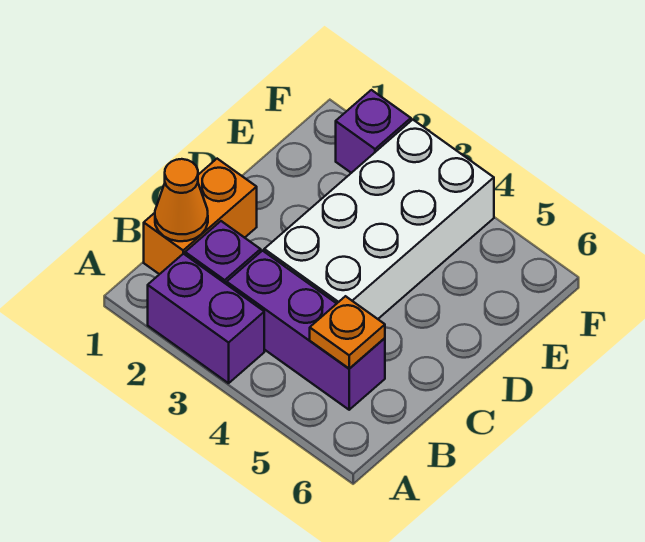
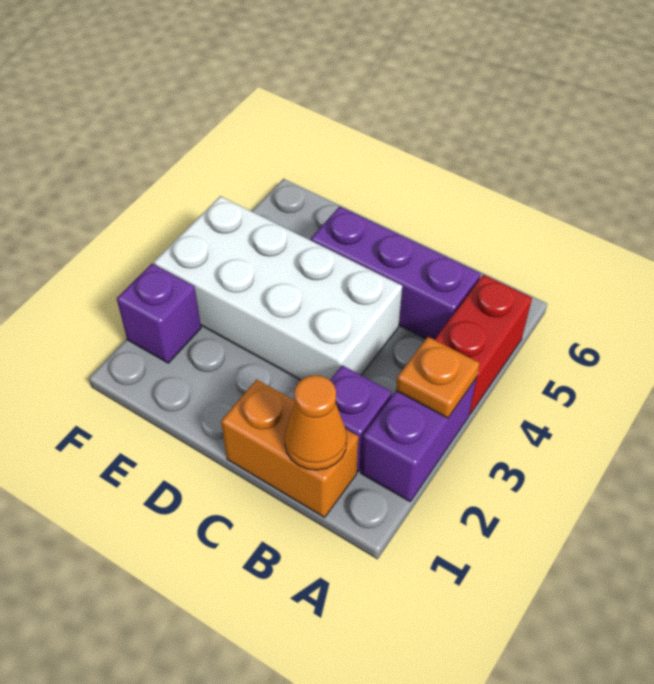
none -> red 1x2 brick [435,275,532,415]
purple 1x3 brick [227,251,385,410] -> purple 1x3 brick turned to [311,206,481,340]
orange 1x1 plate [310,296,385,369] -> orange 1x1 plate moved to [396,337,480,418]

